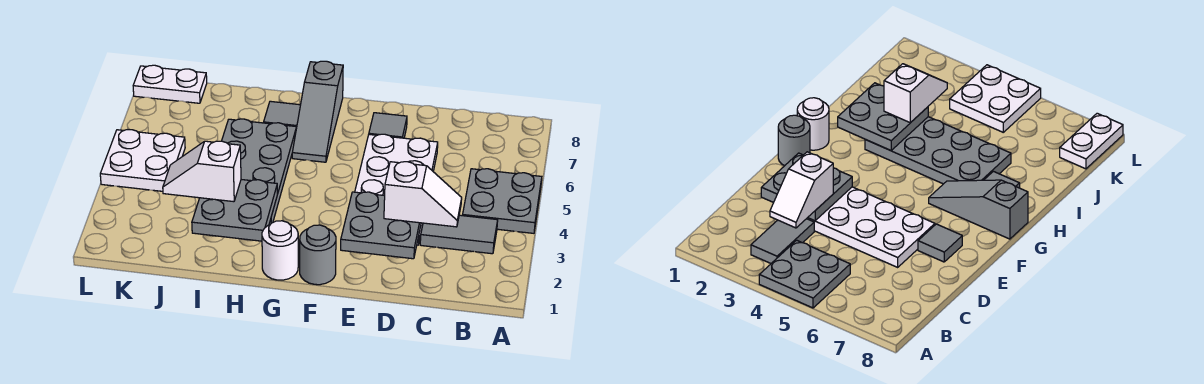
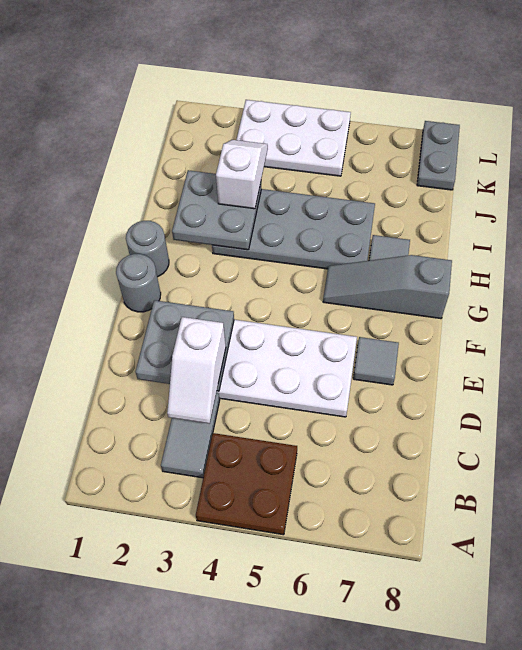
grey 2x2 plate [463,169,542,233] -> brown 2x2 plate [196,433,297,535]
white 1x1 round brick [262,221,298,280] -> grey 1x1 round brick [126,221,169,277]
white 2x2 plate [100,130,185,191] -> white 2x3 plate [236,100,351,176]
white 1x2 plate [133,65,207,103] -> grey 1x2 plate [417,121,460,190]

